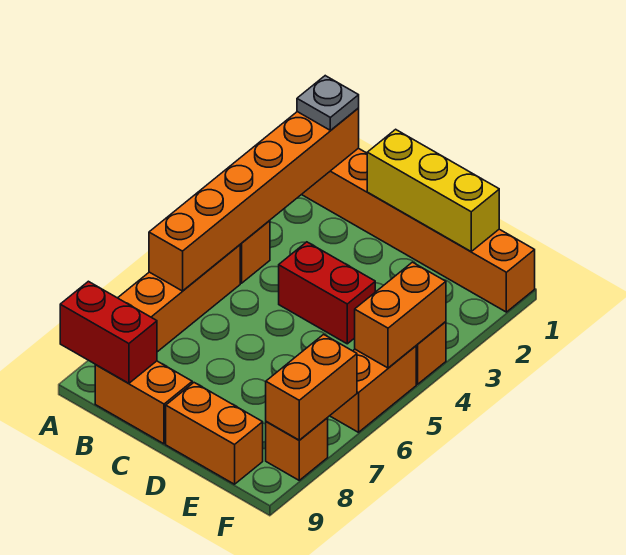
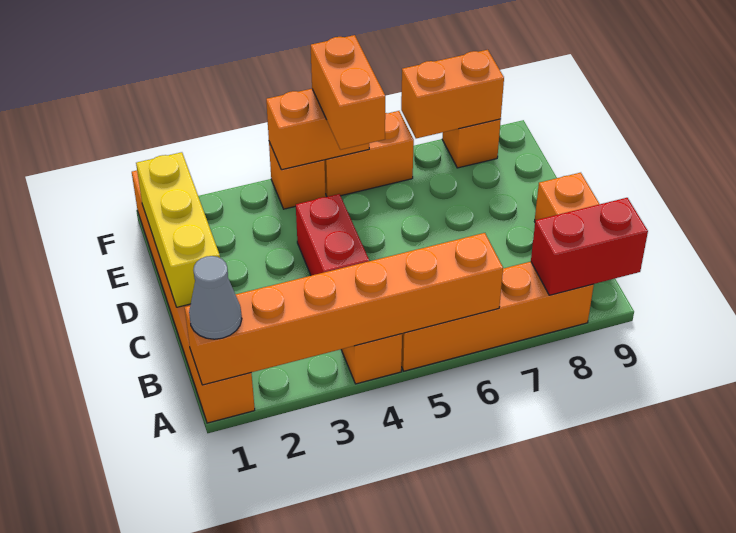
grey 1x1 plate [297,76,359,130] -> grey 1x1 cone [189,256,242,339]
red 1x2 brick [60,281,157,383] -> red 1x2 brick turned to [531,198,648,295]
orange 1x2 brick [166,383,263,484] -> orange 1x2 brick moved to [311,35,385,150]

